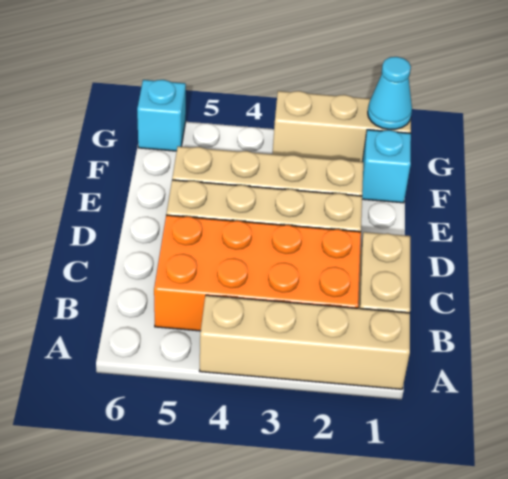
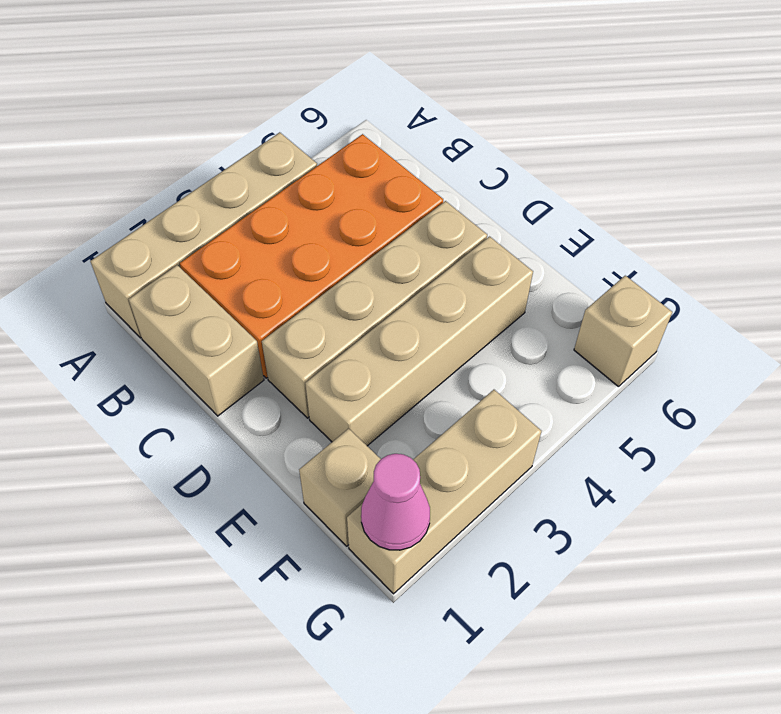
cyan 1x1 brick [362,130,411,203] -> tan 1x1 brick [299,429,381,546]
cyan 1x1 cone [368,57,412,129] -> pink 1x1 cone [361,454,430,550]
cyan 1x1 brick [137,80,186,151] -> tan 1x1 brick [574,276,672,387]

